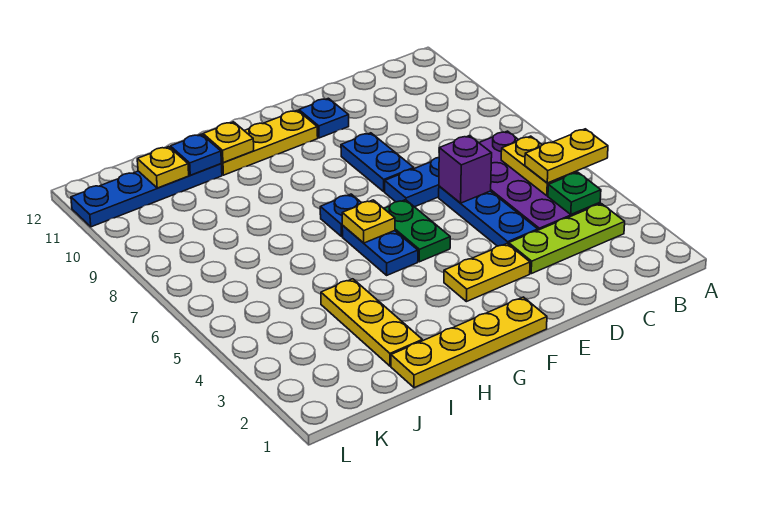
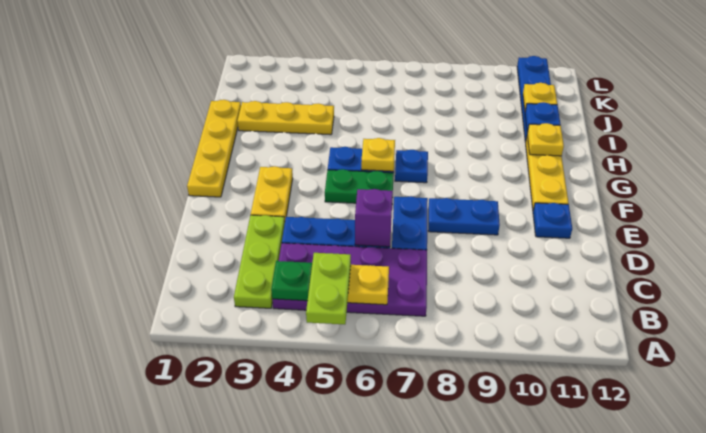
yellow 1x2 plate [525,129,608,183] -> lime 1x2 plate [306,253,351,324]

